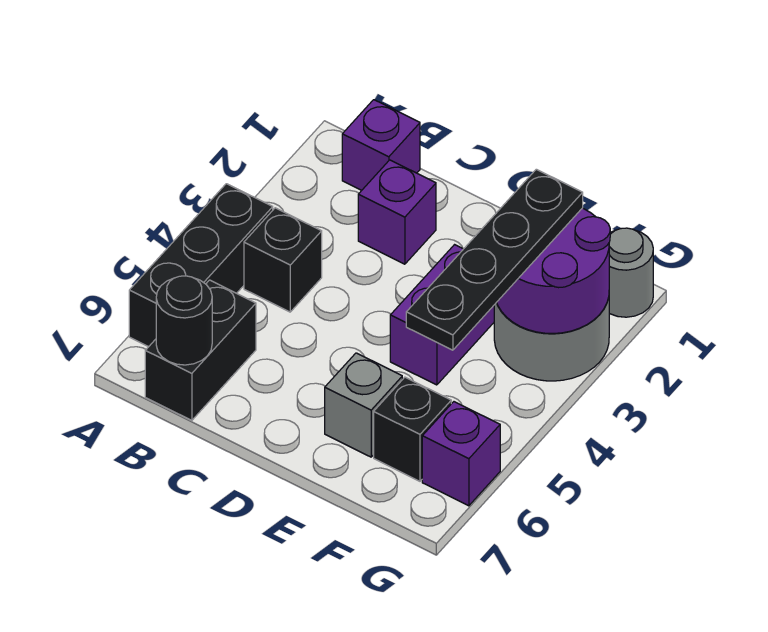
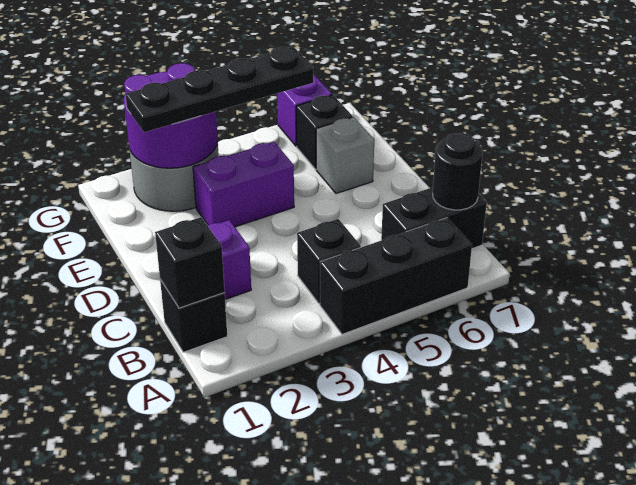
purple 1x1 brick [342,100,420,190] -> black 1x1 brick [160,279,227,352]
none -> black 1x1 brick [155,217,225,308]
grey 1x1 round brick [609,228,653,317] -> none

